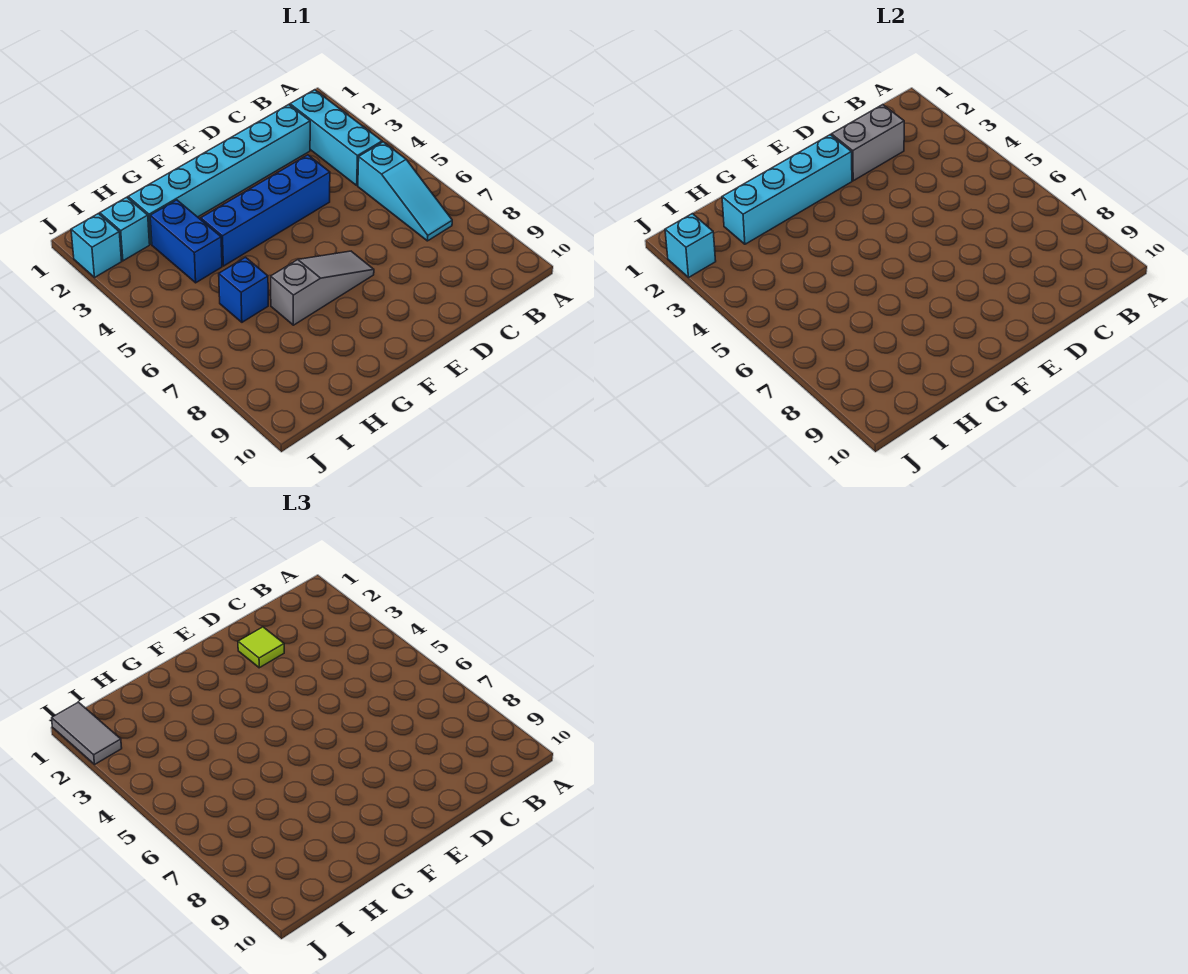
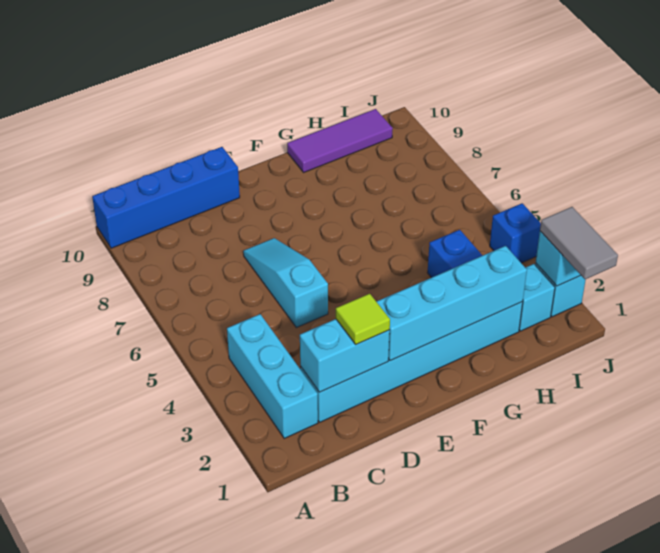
cyan 1x3 slope [358,142,452,241] -> cyan 1x3 slope moved to [243,238,328,328]
grey 1x2 brick [832,104,904,181] -> cyan 1x2 brick [300,319,390,392]
blue 1x4 brick [201,155,330,266] -> blue 1x4 brick moved to [92,147,240,248]
grey 1x3 slope [271,251,374,325] -> none
none -> purple 1x3 tile [287,109,393,172]
blue 1x1 brick [219,257,268,322] -> blue 1x1 brick moved to [490,203,541,263]

